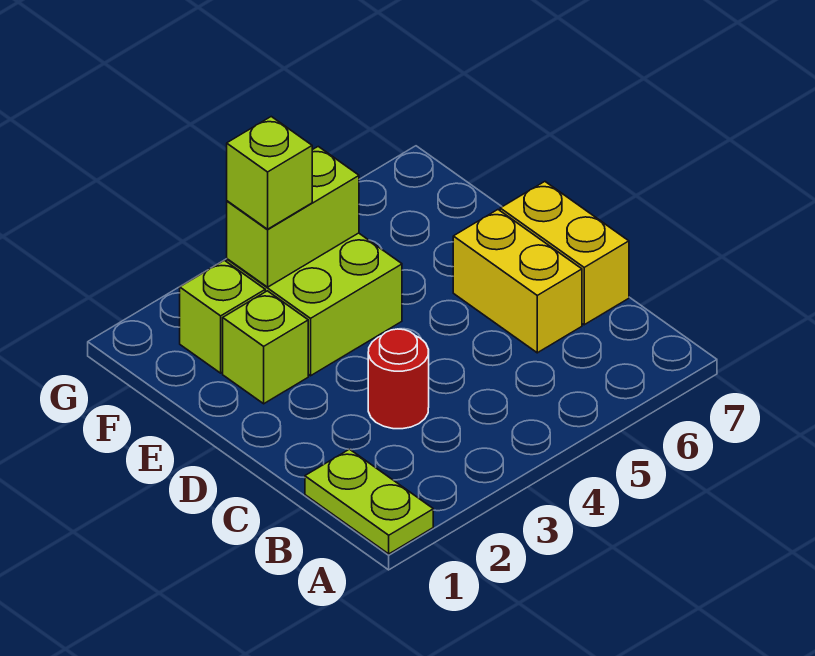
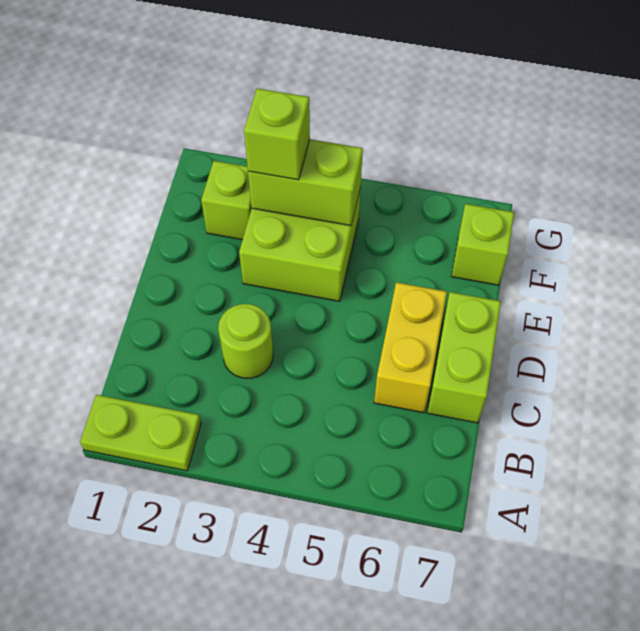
lime 1x2 plate [305,449,433,554] -> lime 1x2 plate turned to [80,395,201,471]
red 1x1 round brick [368,329,429,429] -> lime 1x1 round brick [218,304,273,378]
yellow 1x2 brick [500,182,629,325] -> lime 1x2 brick [427,292,501,423]
lime 1x1 brick [223,291,308,404] -> lime 1x1 brick moved to [451,204,514,285]

